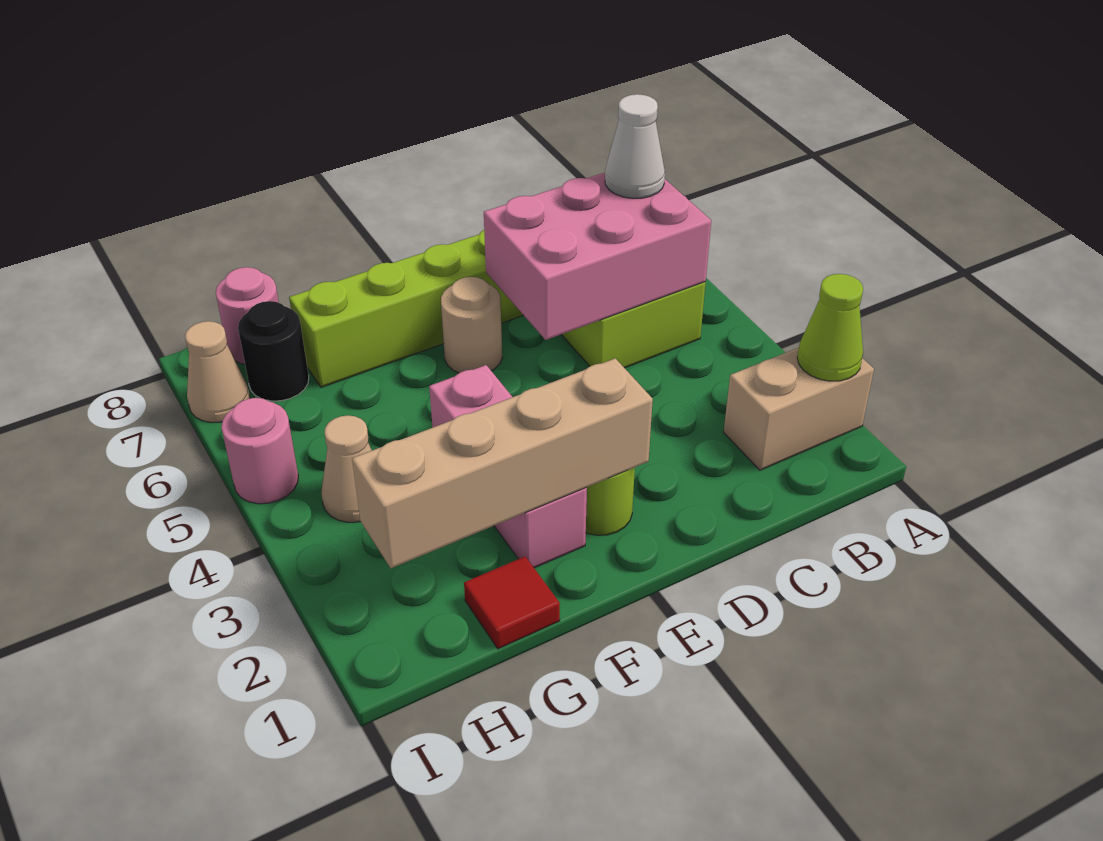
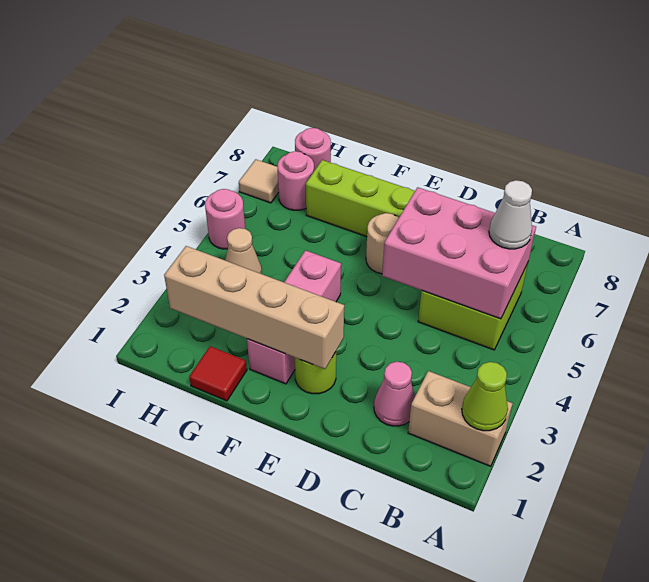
none -> pink 1x1 cone [374,362,415,426]
black 1x1 round brick [238,301,309,401] -> pink 1x1 round brick [278,151,314,210]
tan 1x1 cone [185,321,250,423] -> tan 1x1 tile [239,159,279,203]

